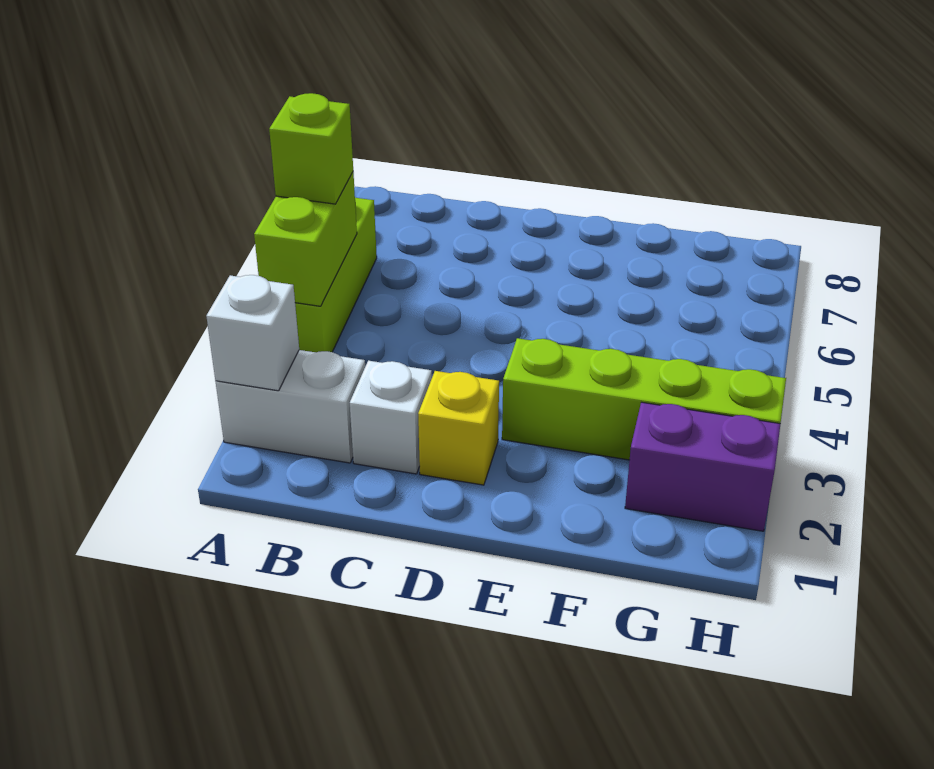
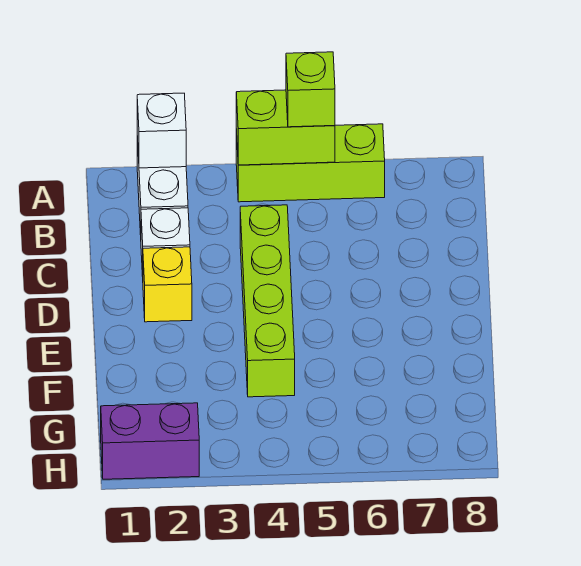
lime 1x4 brick [502,338,786,460] -> lime 1x4 brick moved to [240,205,295,397]
purple 1x2 brick [625,402,780,531] -> purple 1x2 brick turned to [101,403,199,479]

